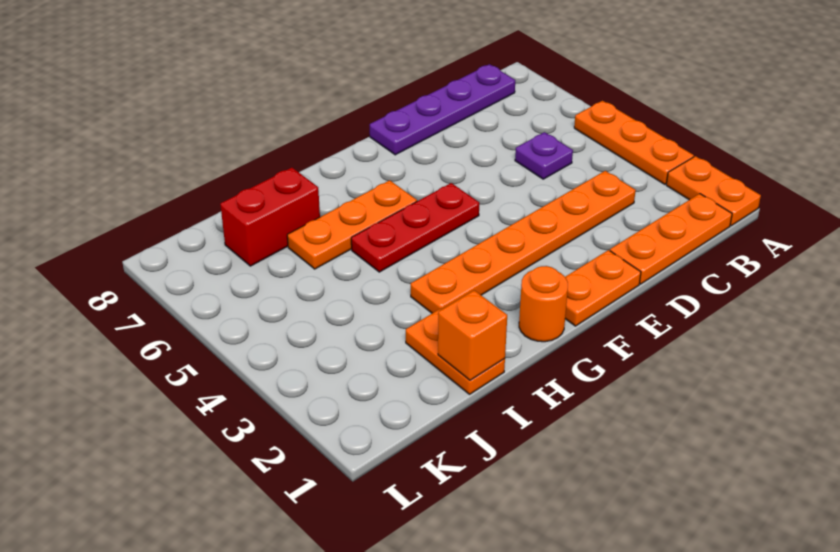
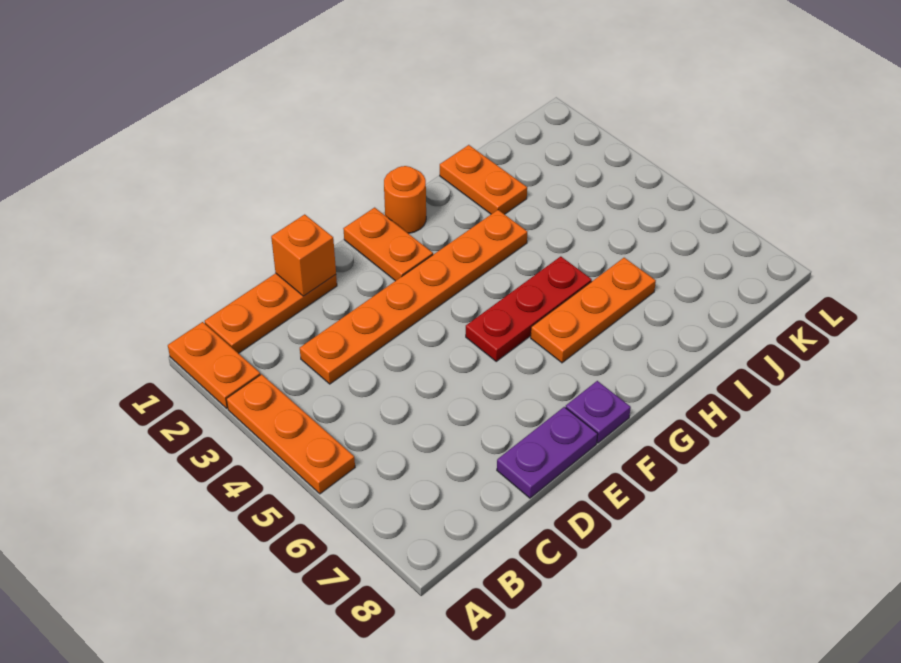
purple 1x4 plate [370,64,515,155] -> purple 1x2 plate [497,407,598,498]
purple 1x1 plate [515,132,573,179] -> purple 1x1 plate moved to [566,381,631,443]
orange 1x2 plate [565,250,641,326] -> orange 1x2 plate turned to [343,208,433,281]
orange 1x1 brick [438,290,507,380] -> orange 1x1 brick moved to [271,214,336,296]
red 1x2 brick [220,168,320,266] -> none

